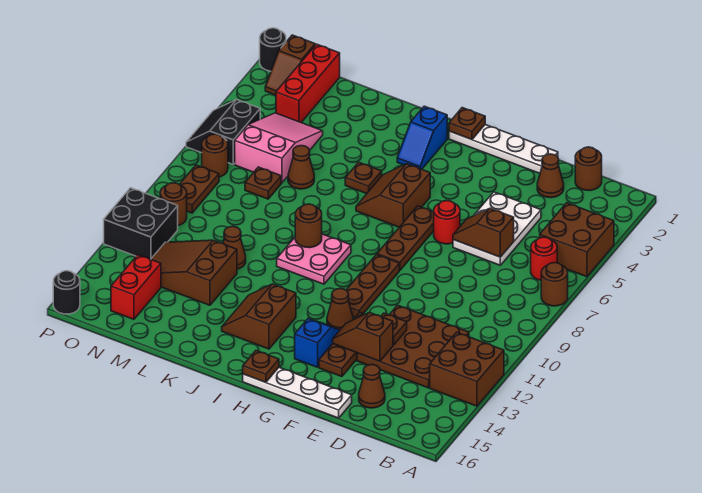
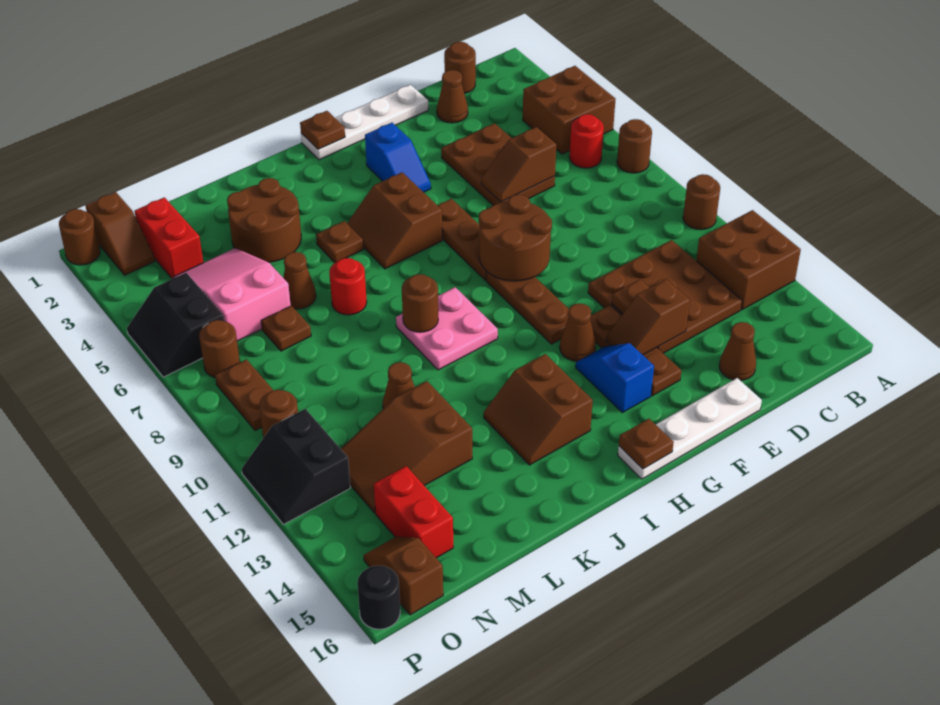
none -> brown 1x1 round brick [683,174,720,230]
white 2x3 plate [453,192,541,265] -> brown 2x3 plate [441,123,555,205]
red 1x1 round brick [434,201,460,244] -> red 1x1 round brick moved to [329,258,367,315]
none -> brown 2x2 round brick [479,194,552,281]
blue 1x2 slope [397,106,447,169] -> blue 1x2 slope moved to [365,123,431,192]
none -> brown 2x2 round brick [227,178,301,262]
red 1x3 brick [276,44,340,122] -> red 1x2 brick [135,197,203,278]
black 2x2 brick [104,188,178,259] -> black 2x2 slope [242,409,350,524]
none -> brown 1x2 slope [364,536,443,615]
black 1x1 round brick [260,28,286,71] -> brown 1x1 round brick [59,209,100,265]

